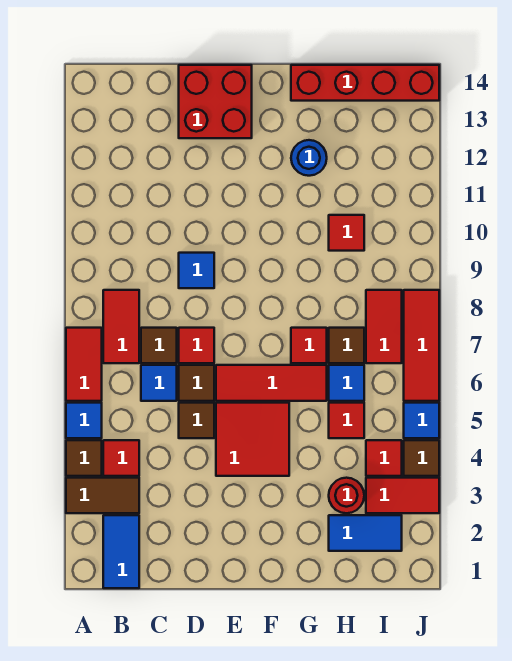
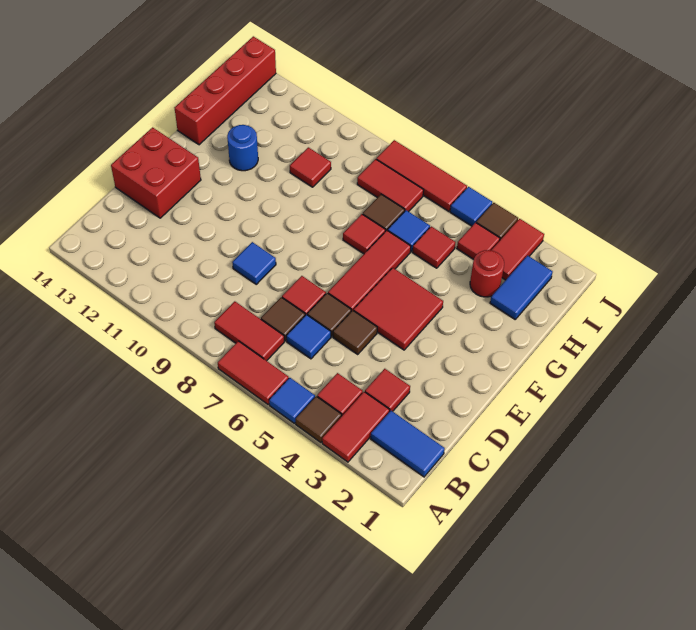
brown 1x2 tile [66,478,139,513] -> red 1x2 tile [322,392,390,462]
none -> red 1x1 tile [365,369,410,412]

